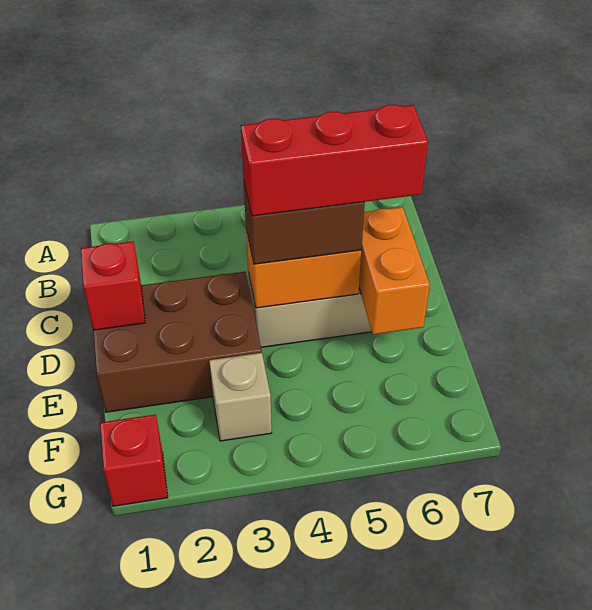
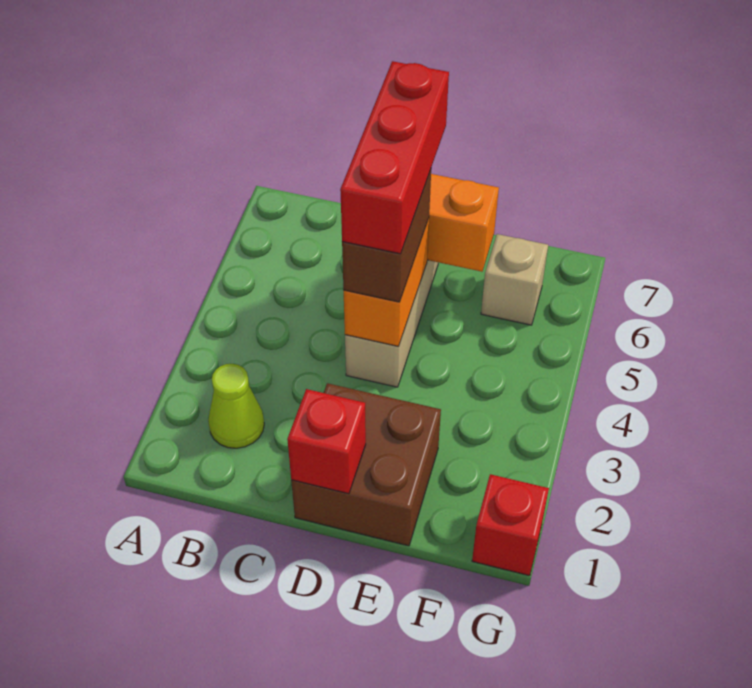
none -> lime 1x1 cone [208,364,264,448]
brown 2x3 brick [93,272,262,412] -> brown 2x2 brick [291,383,441,546]
tan 1x1 brick [209,353,272,441] -> tan 1x1 brick moved to [481,234,548,325]

